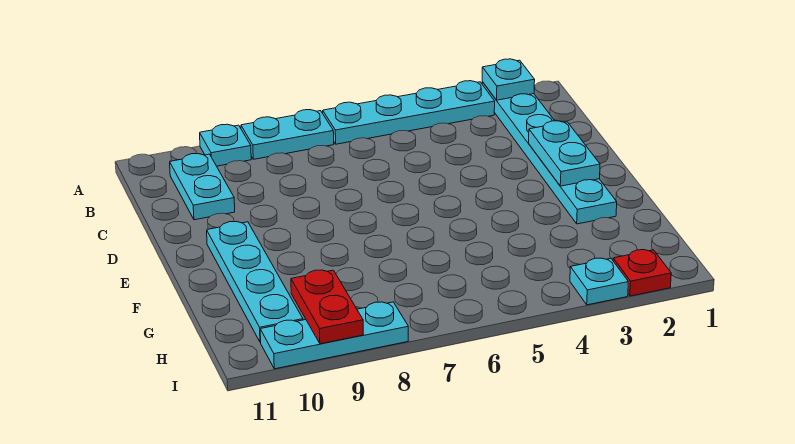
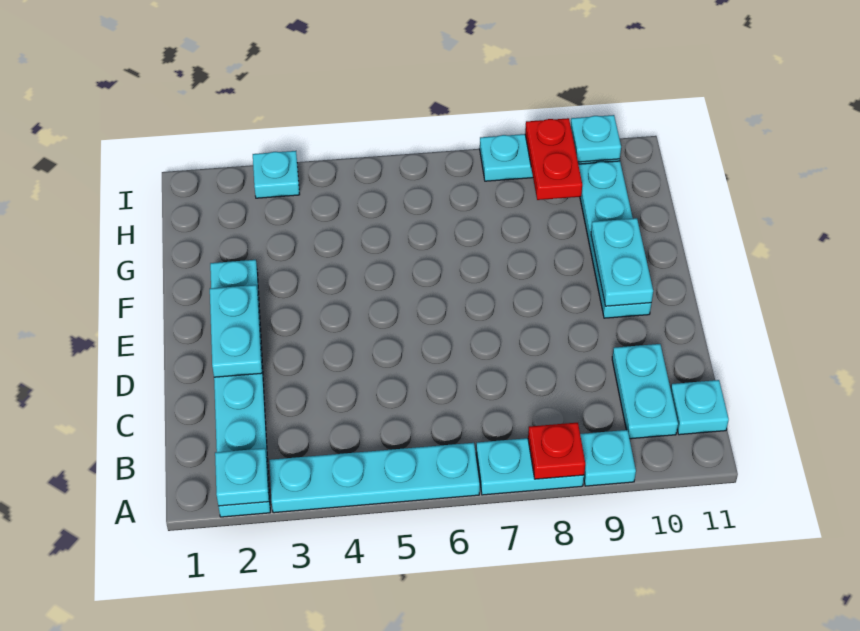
none -> cyan 1x1 plate [671,380,729,435]
none -> cyan 1x2 plate [591,218,653,306]
red 1x1 plate [613,250,671,296] -> red 1x1 plate moved to [528,423,585,479]
none -> cyan 1x1 plate [571,115,621,162]

